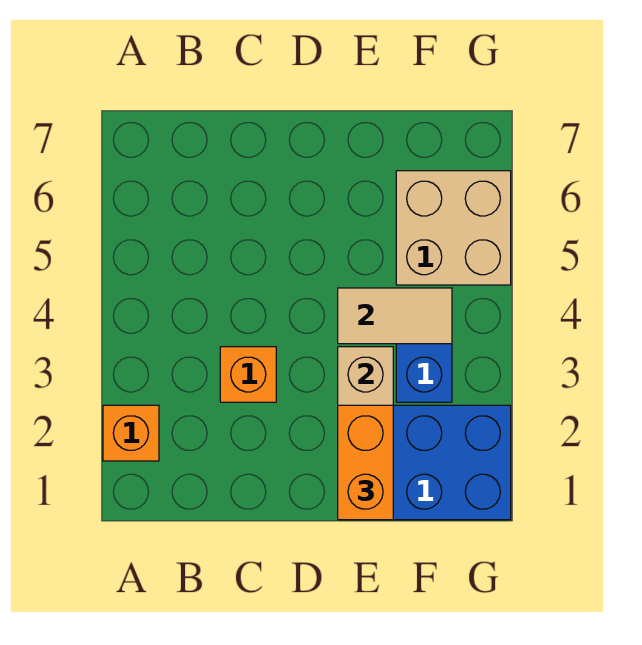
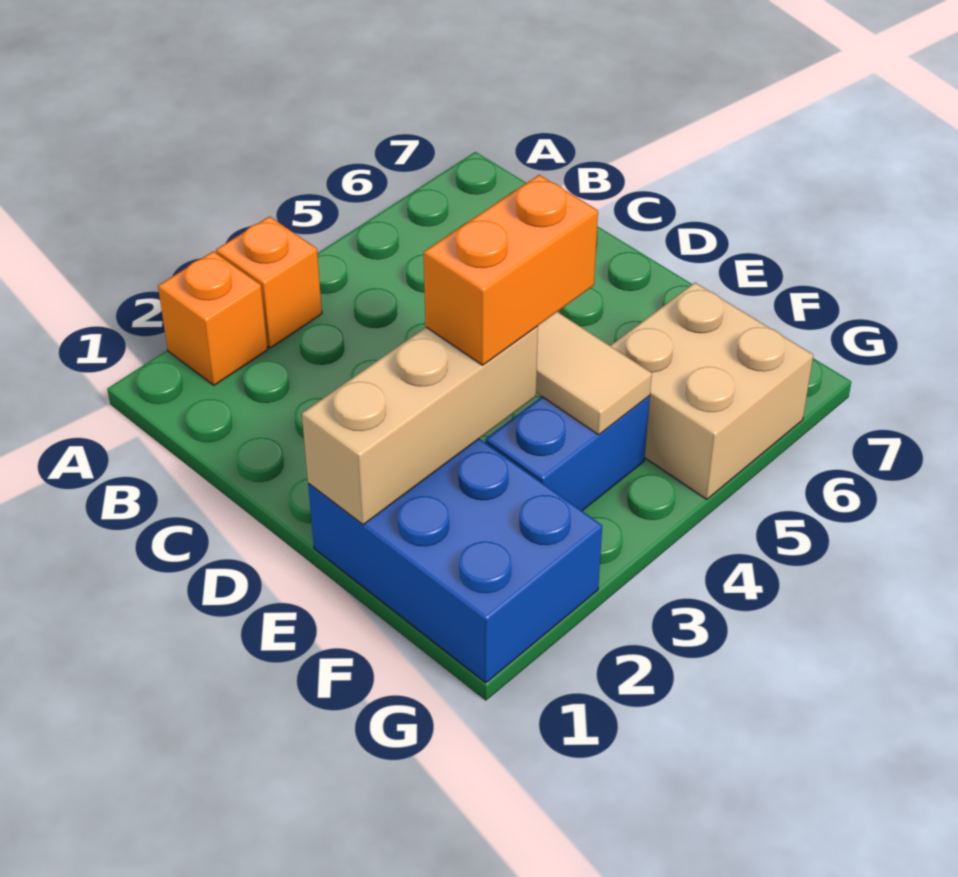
orange 1x1 brick [220,347,276,402] -> orange 1x1 brick moved to [216,216,322,348]
orange 1x2 brick [338,405,393,520] -> orange 1x2 brick moved to [424,175,598,365]

